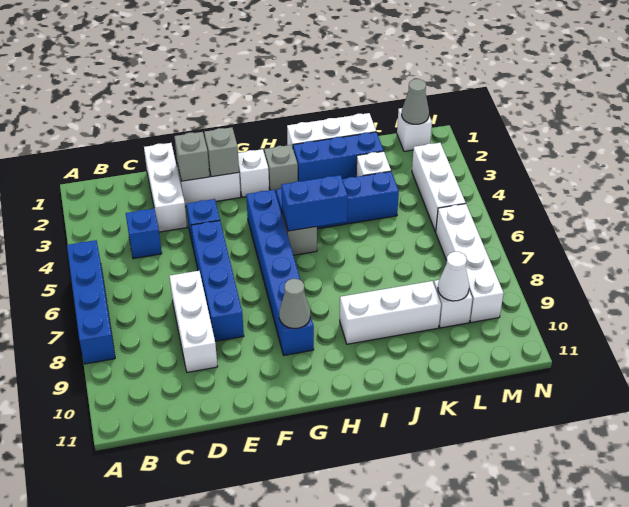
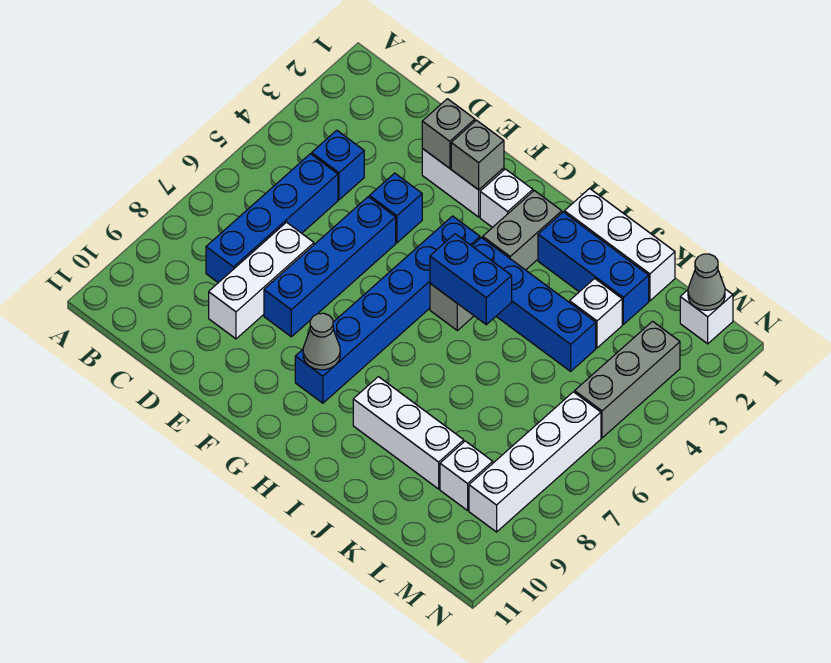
blue 1x4 brick [67,240,115,364] -> blue 1x4 brick moved to [206,154,338,283]
white 1x3 brick [144,143,187,232] -> none
grey 1x1 brick [264,145,298,192] -> grey 1x2 brick [483,191,562,270]
white 1x1 cone [438,252,469,301] -> none
white 1x3 brick [412,143,466,232] -> grey 1x3 brick [575,321,680,438]

